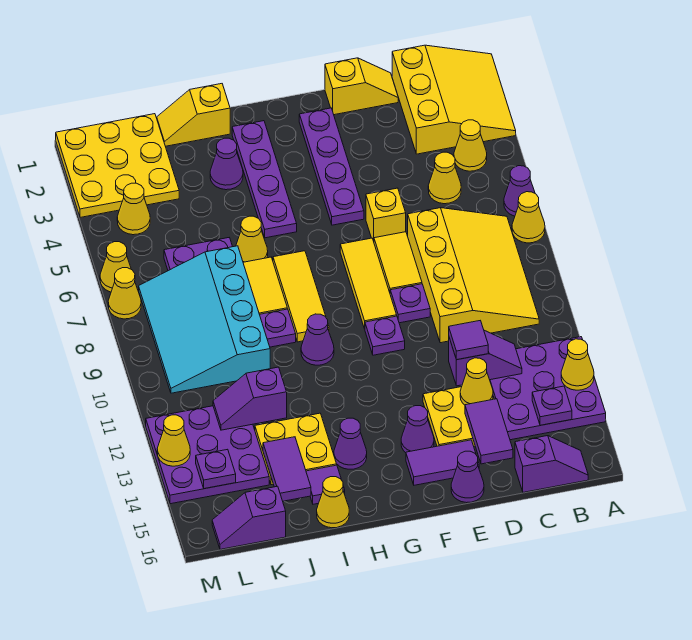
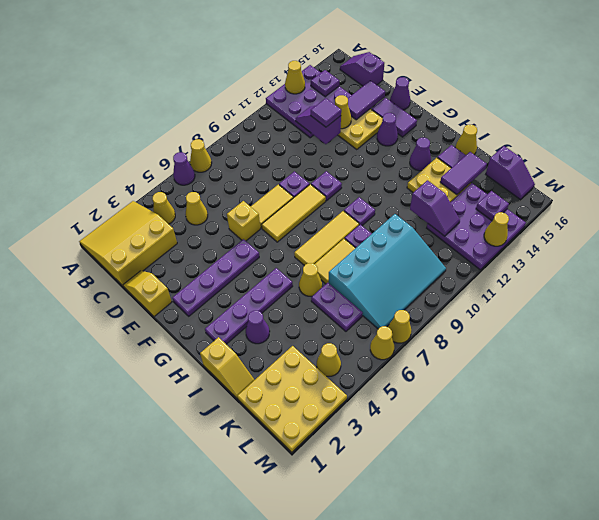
yellow 3x4 slope [408,208,539,343] -> none
purple 1x1 cone [301,314,334,365] -> purple 1x1 plate [344,197,375,225]

